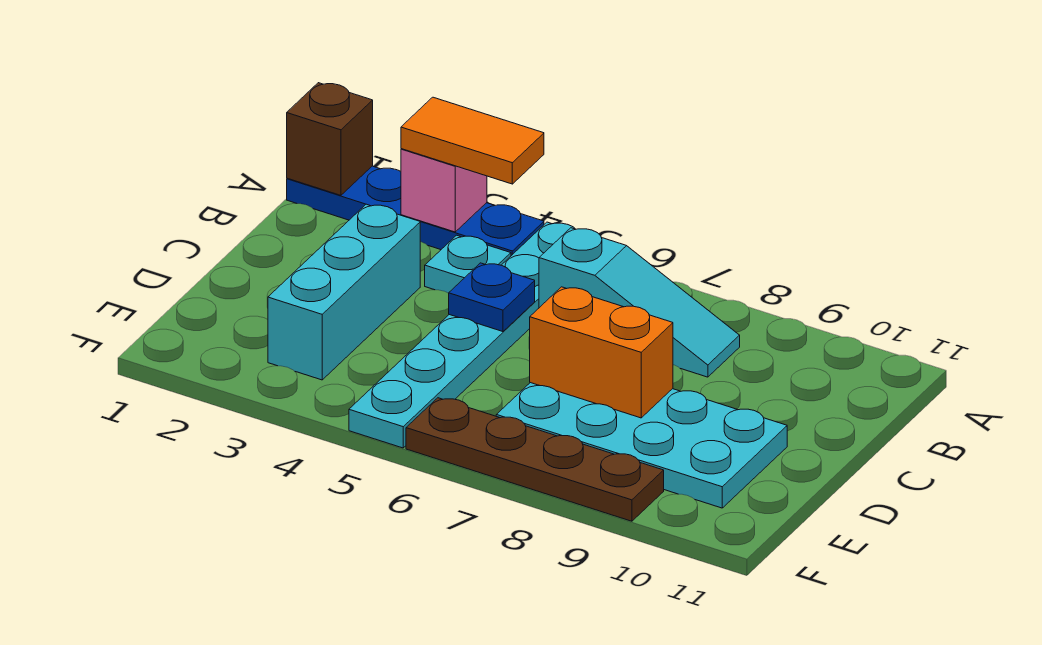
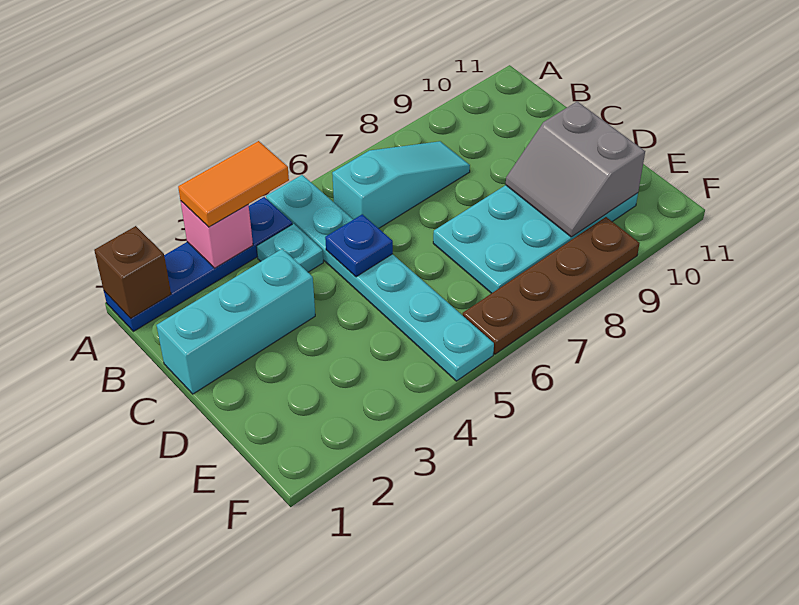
cyan 1x3 brick [268,204,420,380] -> cyan 1x3 brick turned to [157,249,315,394]
orange 1x2 brick [530,287,673,418] -> none
none -> grey 2x2 slope [506,101,645,237]

